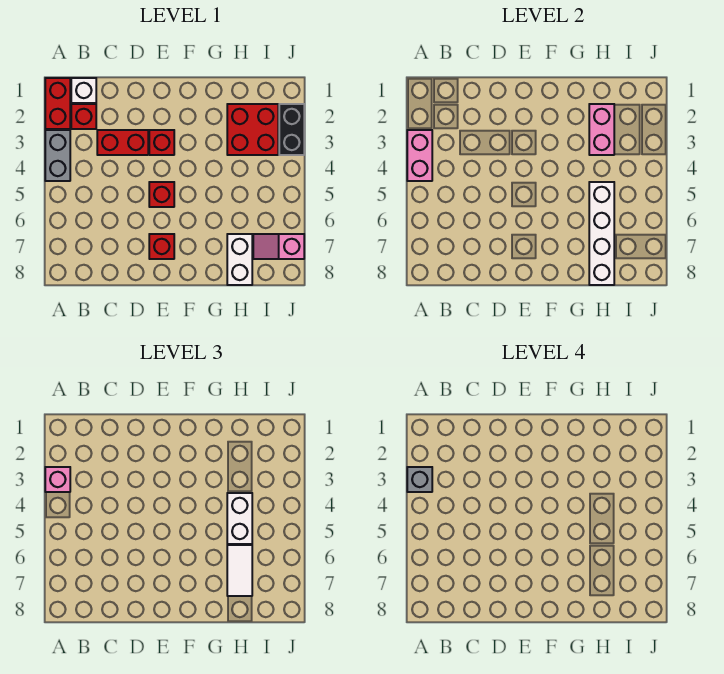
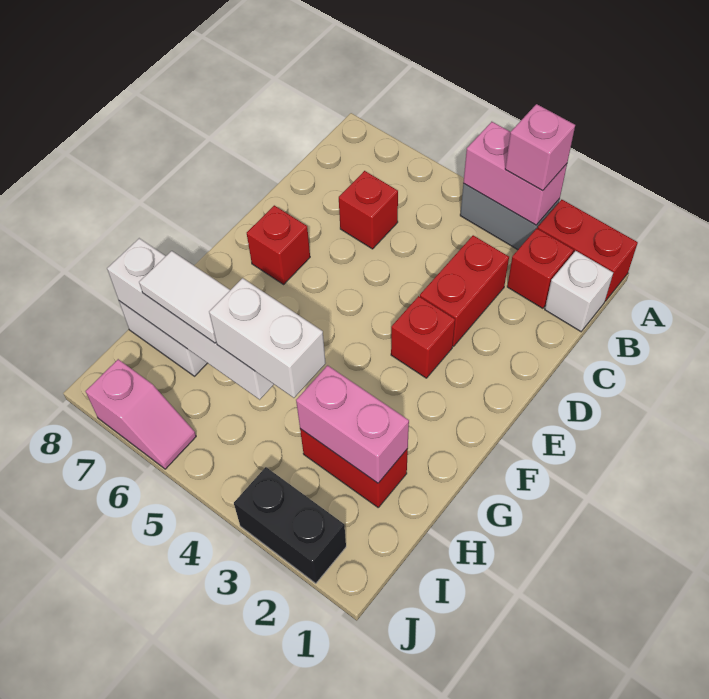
grey 1x1 brick [407,467,432,492] -> none
red 1x1 brick [149,182,174,207] -> red 1x1 brick moved to [339,171,398,249]
red 2x2 brick [227,104,278,155] -> red 1x2 brick [300,429,408,507]
pink 1x2 slope [253,234,304,259] -> pink 1x2 slope turned to [86,359,196,469]

